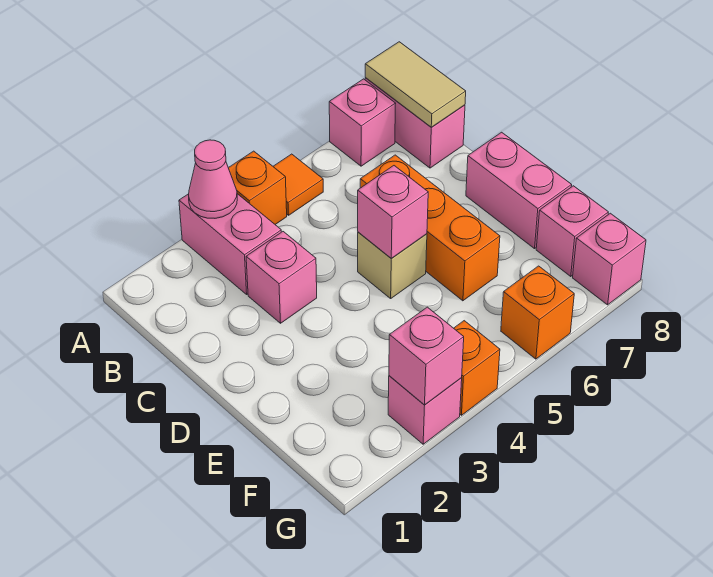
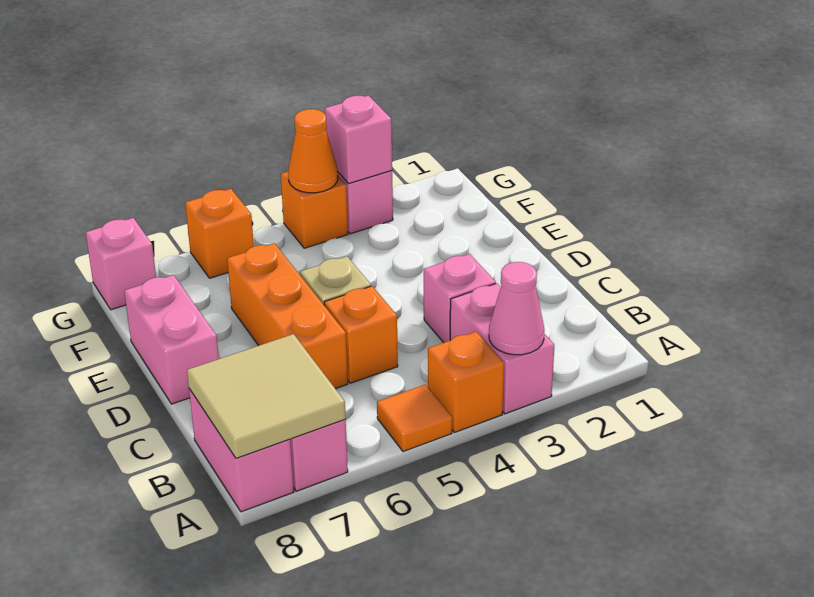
tan 1x2 tile [365,42,466,127] -> tan 2x2 tile [187,334,346,458]
none -> orange 1x1 brick [324,286,398,383]
pink 1x1 brick [358,166,428,258] -> none
pink 1x1 brick [536,186,608,276] -> none
none -> orange 1x1 cone [288,109,338,193]

